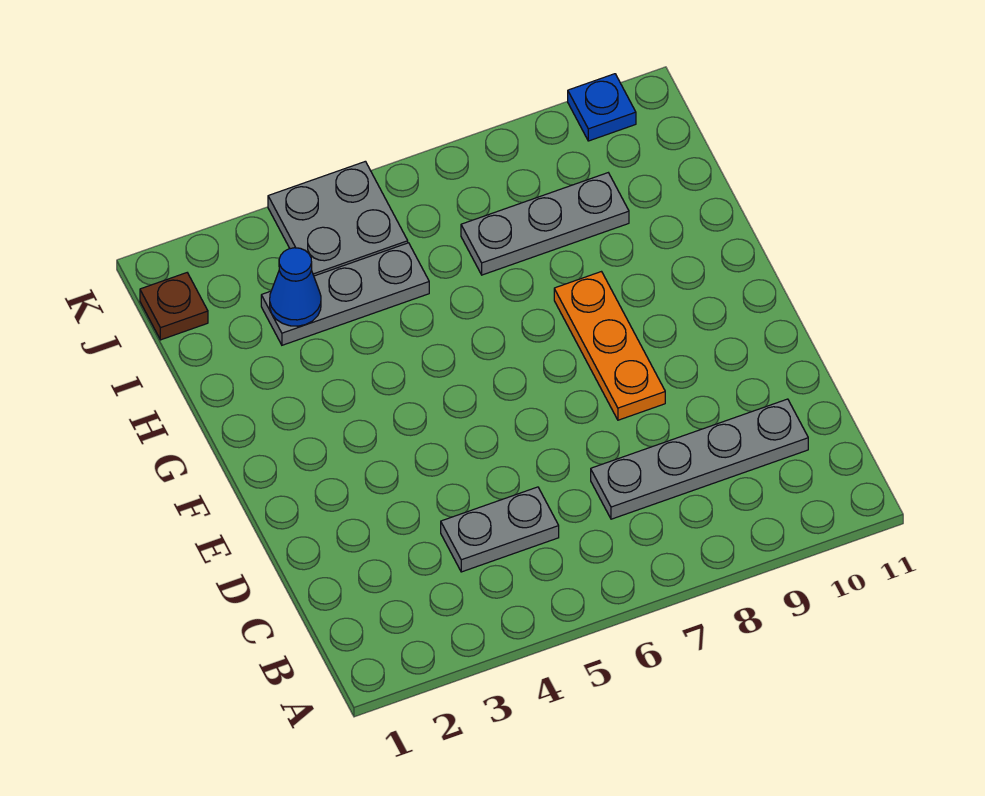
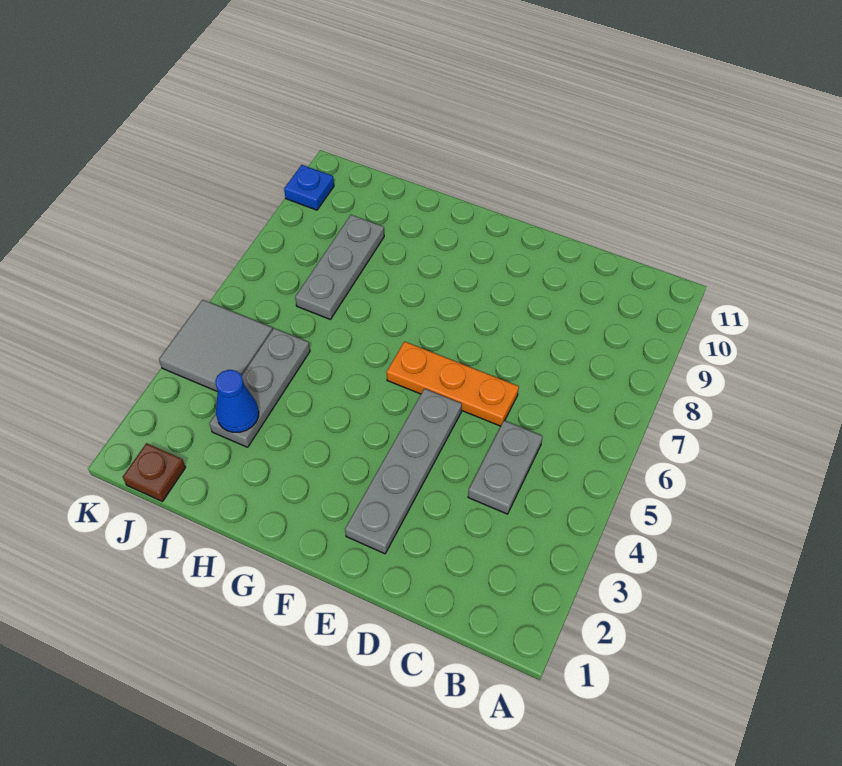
grey 1x4 plate [591,399,808,519] -> grey 1x4 plate moved to [345,389,462,554]
orange 1x3 plate [554,272,665,420] -> orange 1x3 plate moved to [387,342,519,426]
grey 2x2 plate [268,161,408,276] -> grey 2x2 tile [159,300,272,392]

